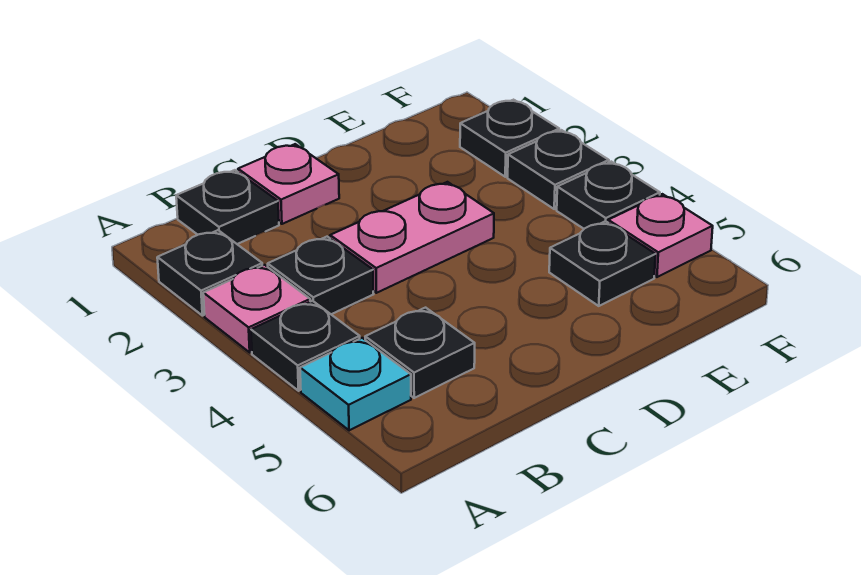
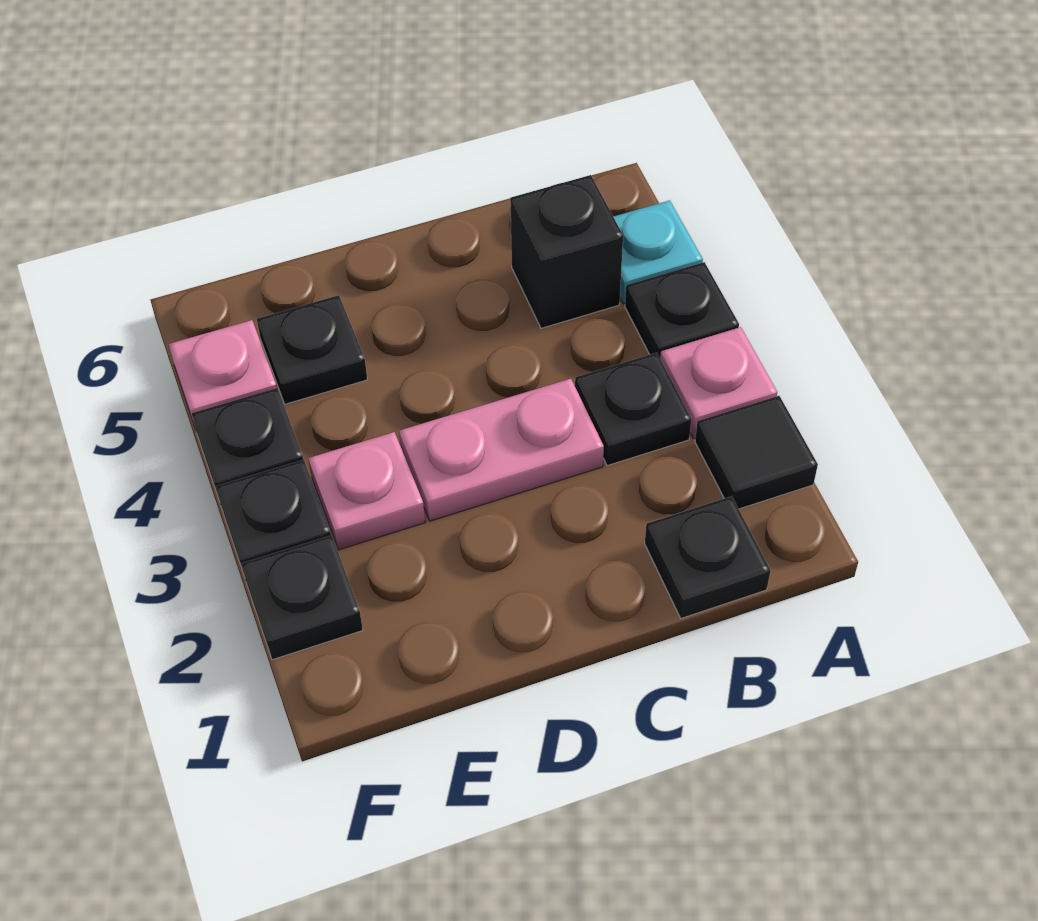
black 1x1 plate [157,230,262,316] -> black 1x1 tile [695,396,818,509]
black 1x1 plate [365,308,475,398] -> black 1x1 brick [510,175,623,328]
pink 1x1 plate [238,144,339,224] -> pink 1x1 plate moved to [308,432,425,550]

